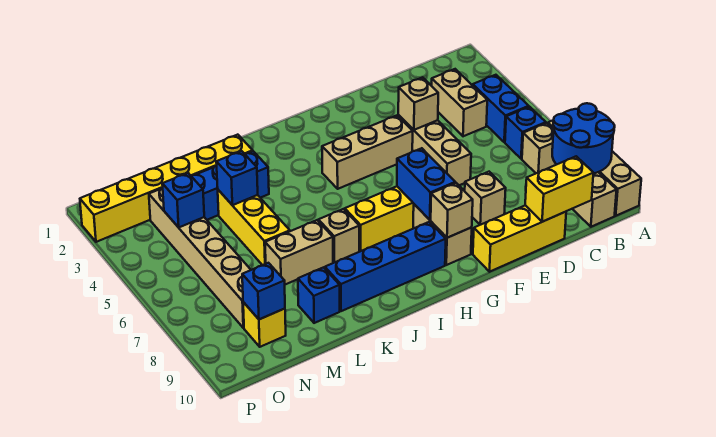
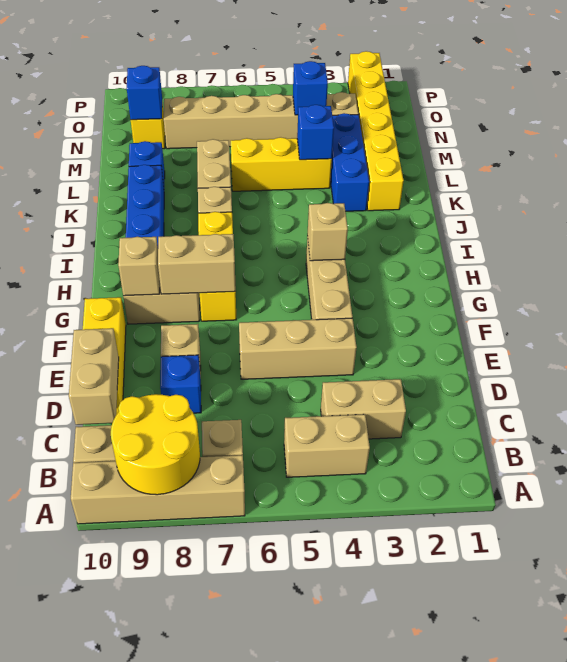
blue 2x2 round brick [552,103,615,174] -> yellow 2x2 round brick [111,394,200,495]
blue 1x2 brick [473,75,529,142] -> tan 1x2 brick [284,414,370,477]
blue 1x1 brick [505,107,546,159] -> blue 1x1 brick moved to [160,355,201,413]
yellow 1x2 brick [525,156,593,222] -> tan 1x2 brick [69,328,119,425]
tan 1x1 brick [398,77,438,130] -> tan 1x1 brick moved to [307,203,348,261]
blue 1x2 brick [397,148,455,220] -> tan 1x2 brick [158,234,236,294]

